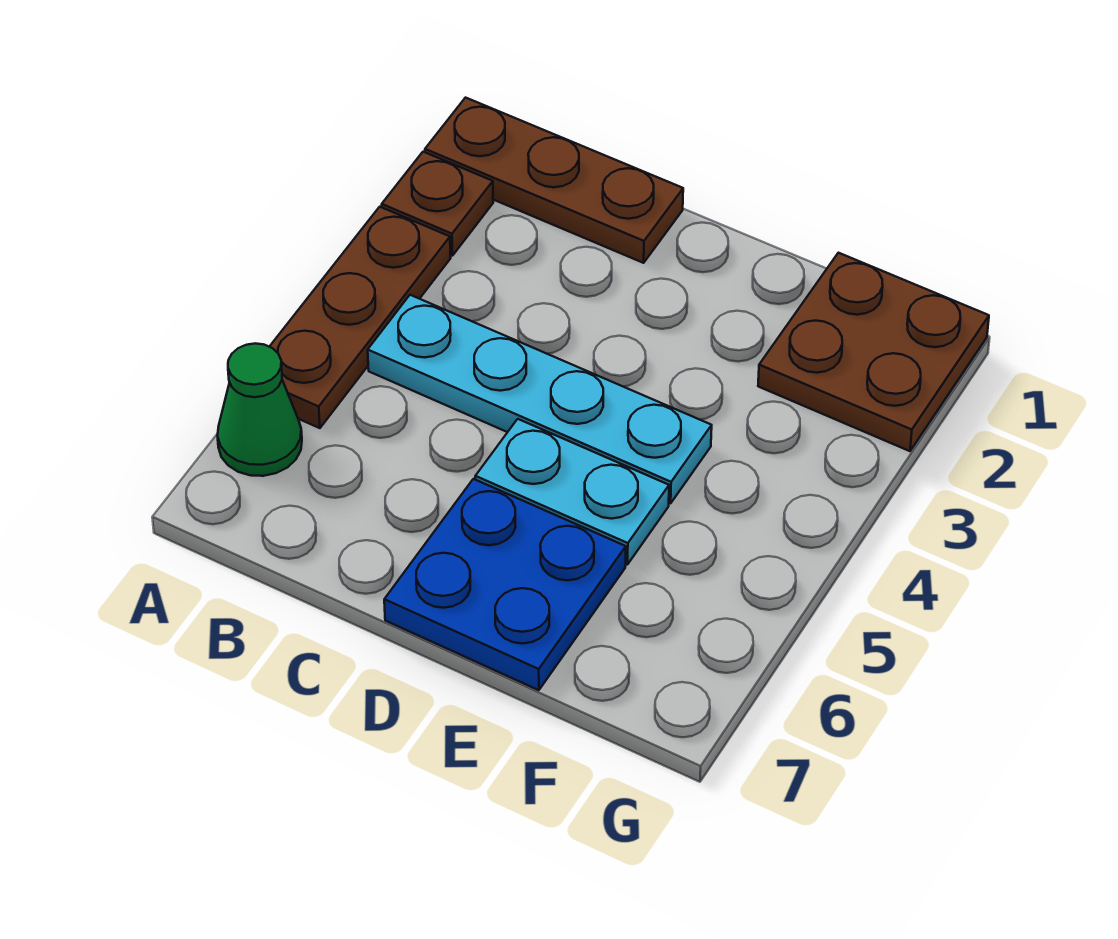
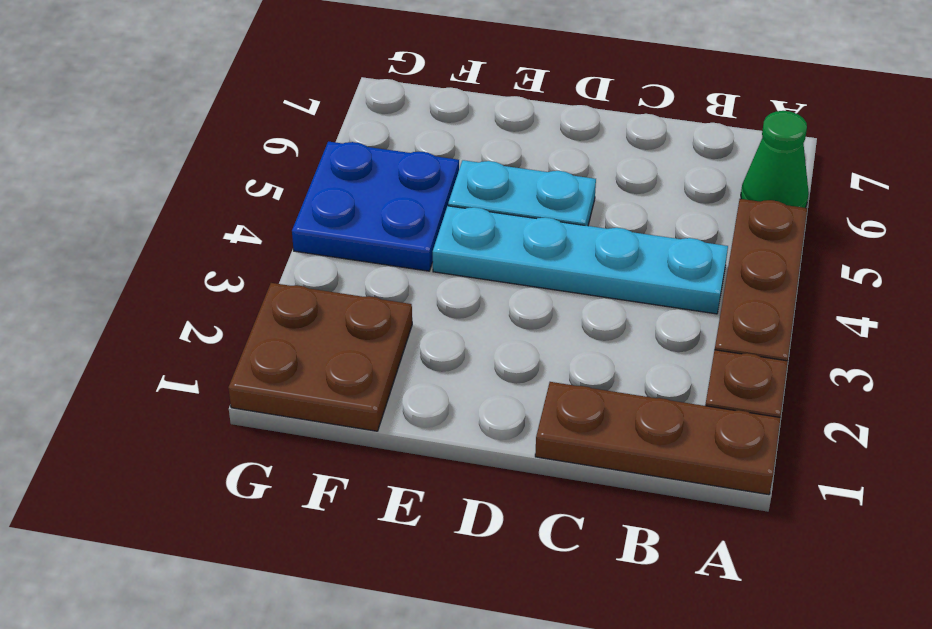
blue 2x2 plate [384,479,626,690] -> blue 2x2 plate moved to [292,142,459,271]

